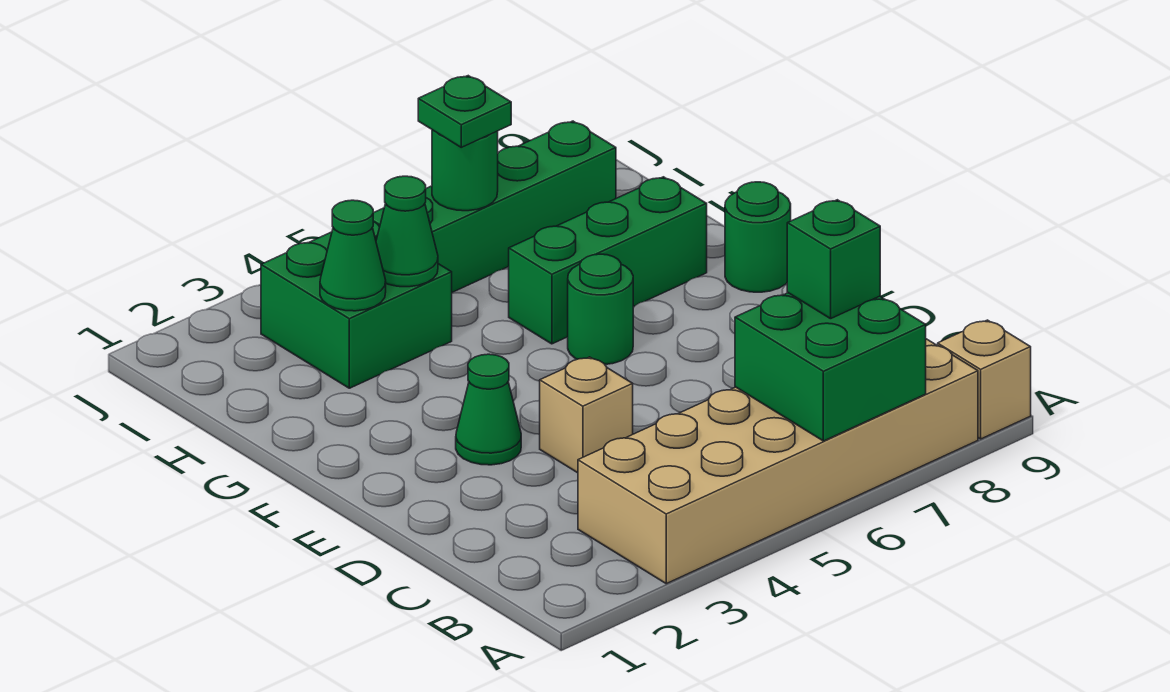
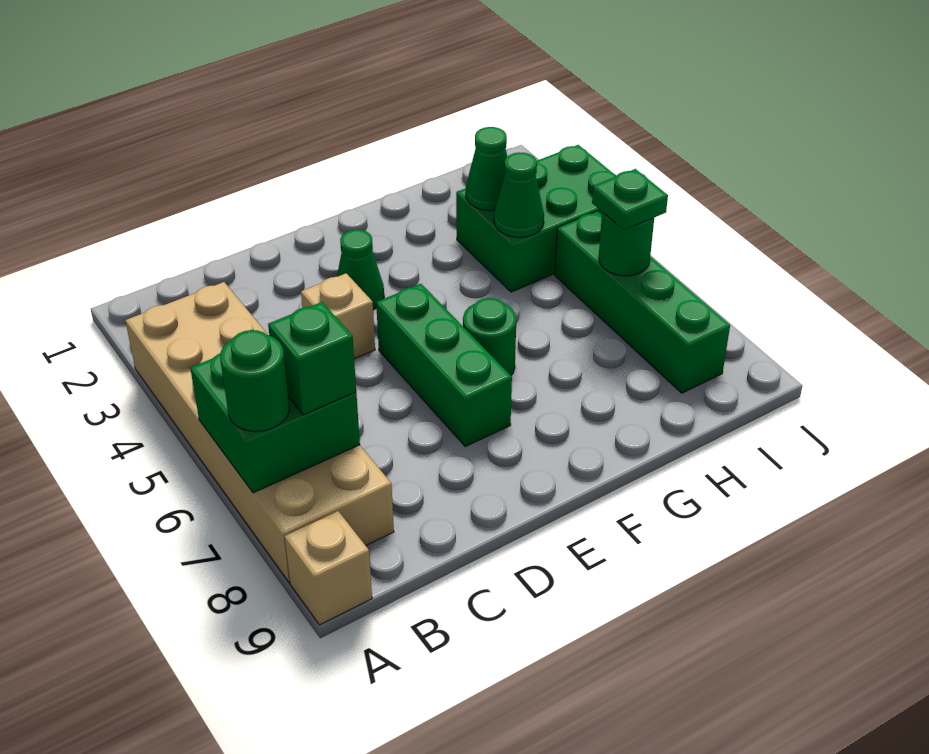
green 1x1 round brick [725,182,791,292] -> green 1x1 round brick moved to [220,330,289,432]
green 1x3 brick [509,177,707,344] -> green 1x3 brick moved to [376,284,512,446]
green 2x2 brick [261,221,452,388] -> green 2x3 brick [456,145,616,292]

